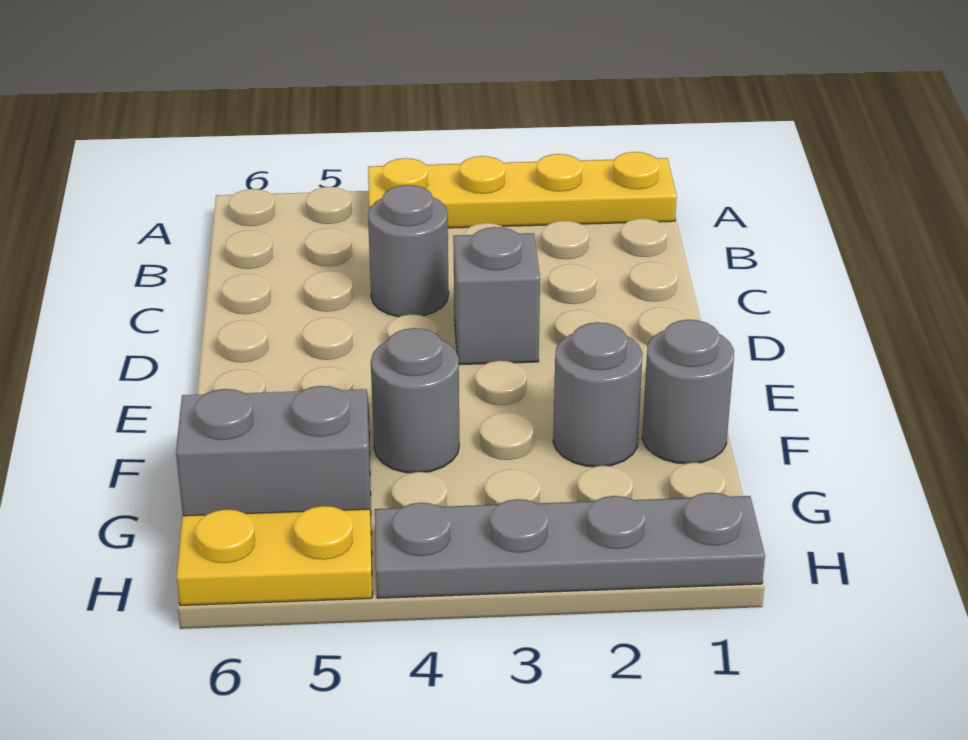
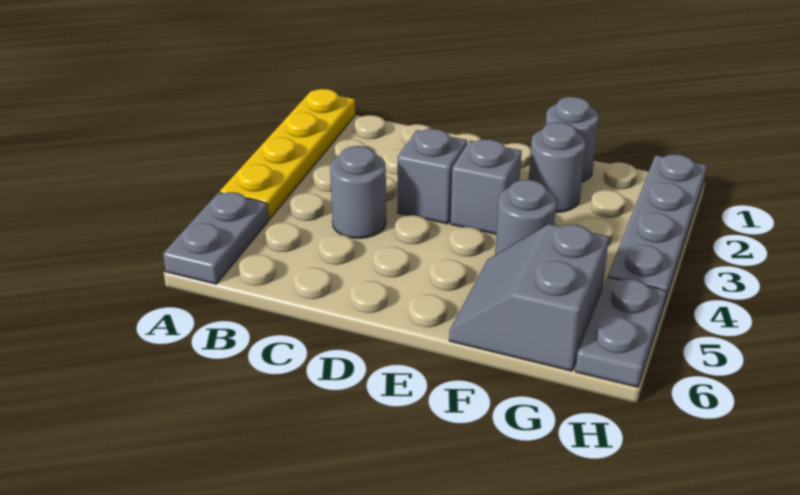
none -> grey 1x2 plate [163,192,268,284]
none -> grey 1x1 brick [451,139,522,234]
yellow 1x2 plate [176,506,372,606] -> grey 1x2 plate [575,278,666,387]

